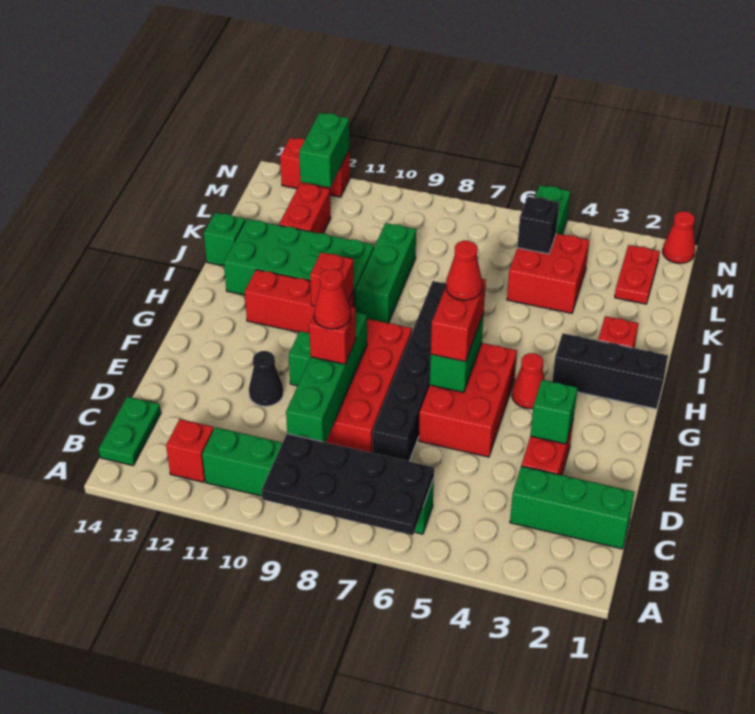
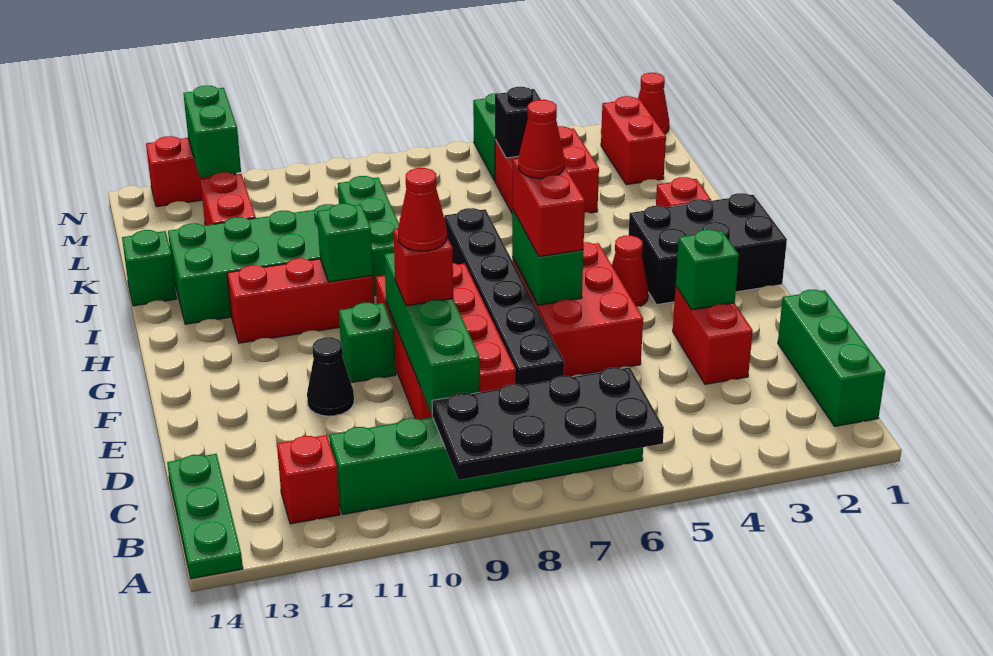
green 1x2 plate [99,397,161,466] -> green 1x3 plate [167,454,243,579]
green 1x3 brick [510,466,635,549] -> green 1x3 brick turned to [778,290,885,426]
black 1x3 brick [552,334,668,409] -> black 2x3 brick [628,193,787,305]
red 1x1 brick [310,252,354,306] -> green 1x1 brick [317,204,373,282]
red 1x2 plate [615,245,660,304] -> red 1x2 brick [601,96,666,185]

